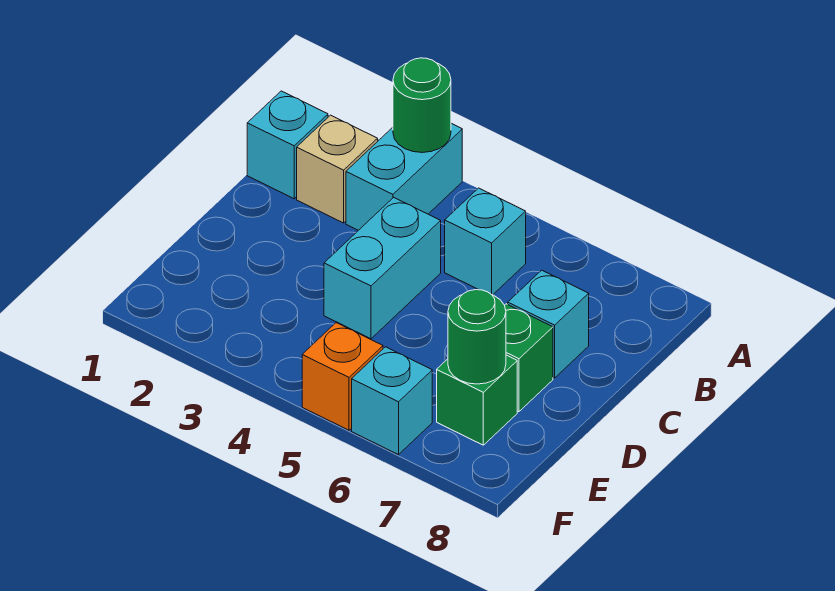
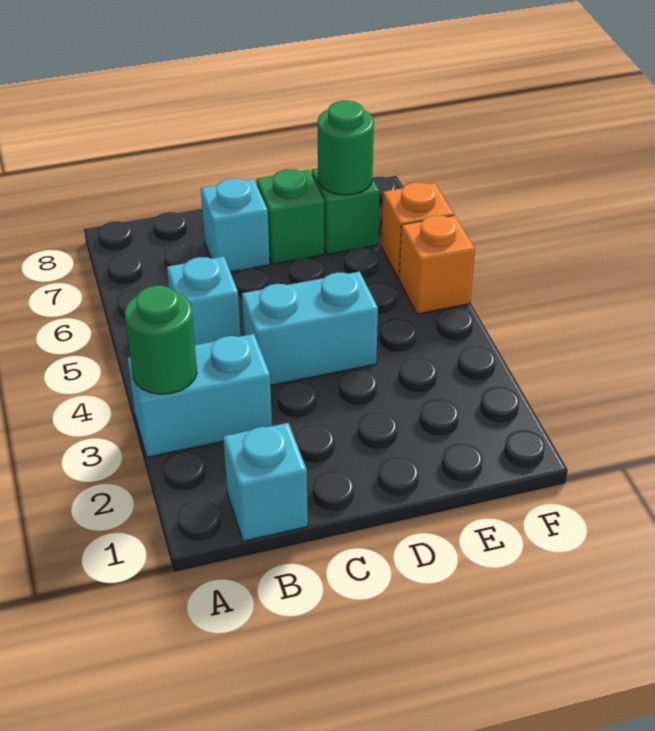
tan 1x1 brick [297,115,378,223] -> none
cyan 1x1 brick [352,347,432,455] -> orange 1x1 brick [381,182,454,278]

